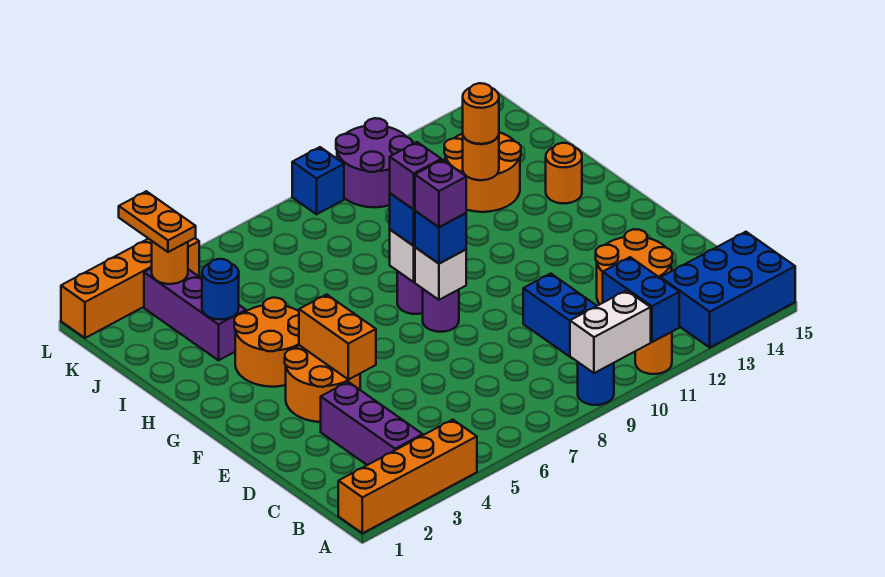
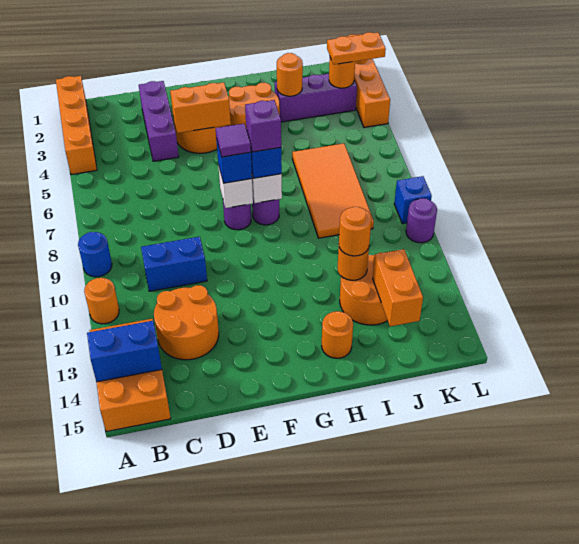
white 1x2 brick [570,290,651,373] -> none
blue 1x2 brick [603,257,679,342] -> blue 1x2 brick moved to [87,321,162,382]
blue 2x3 brick [661,232,795,348] -> orange 2x3 brick [89,319,171,432]
purple 1x3 brick [321,382,423,465] -> purple 1x3 brick turned to [139,81,179,161]
purple 1x1 brick [415,160,466,227] -> purple 1x1 tile [216,124,251,157]
blue 1x1 round brick [202,259,239,320] -> orange 1x1 round brick [277,53,303,96]
none -> orange 2x4 tile [292,143,374,238]
none -> orange 1x2 brick [373,249,423,326]
purple 2x2 round brick [336,118,413,207] -> purple 1x1 round brick [406,198,437,243]

